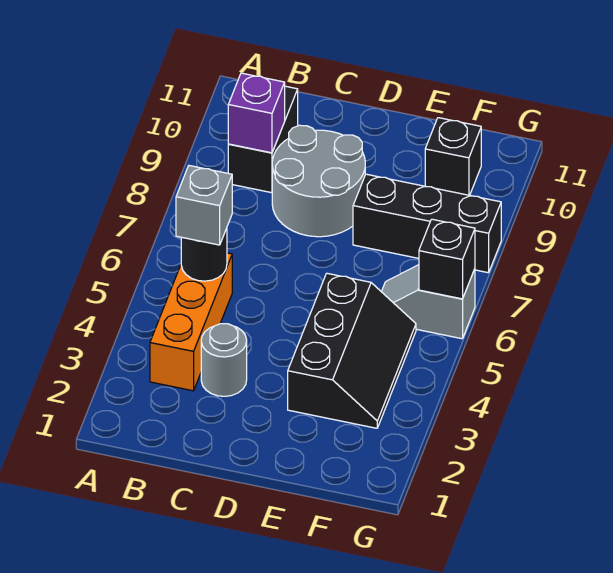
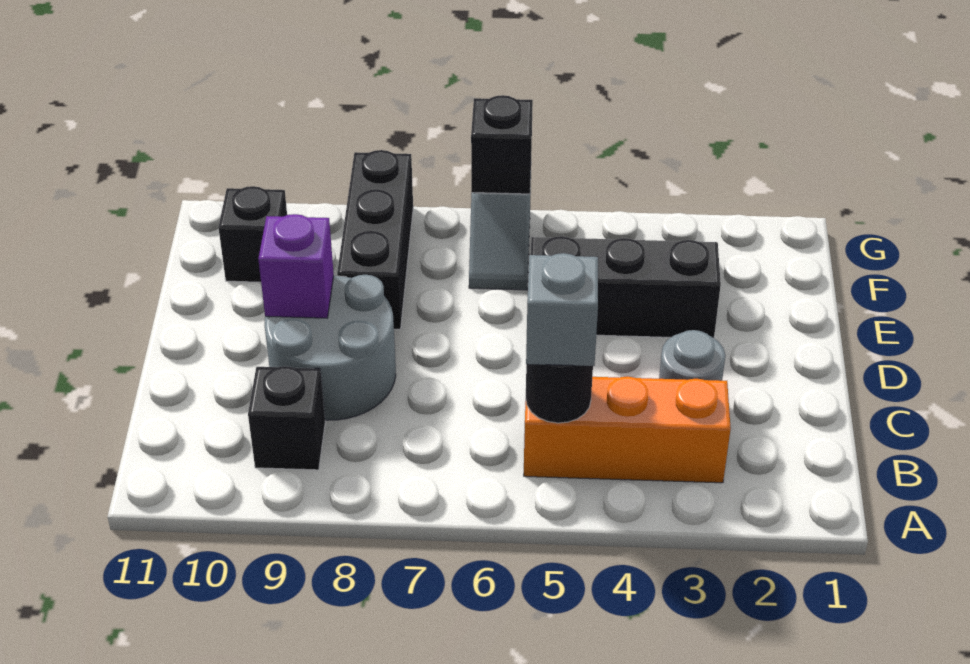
black 1x2 brick [228,86,298,193] -> black 1x1 brick [248,366,325,470]
purple 1x1 brick [228,73,285,153] -> purple 1x1 brick moved to [258,214,334,318]

